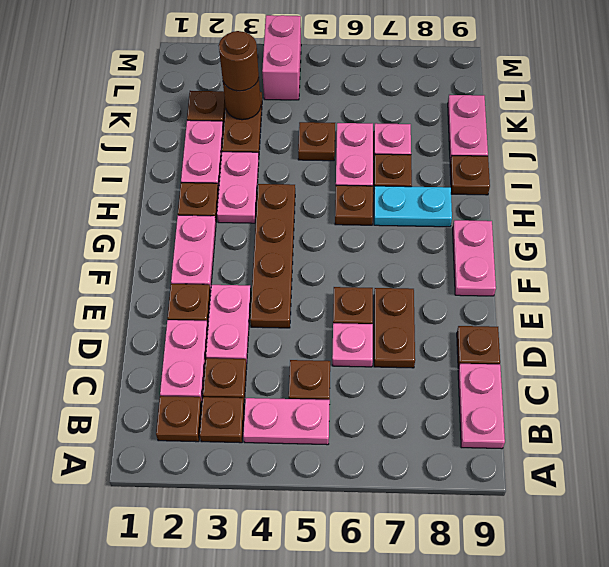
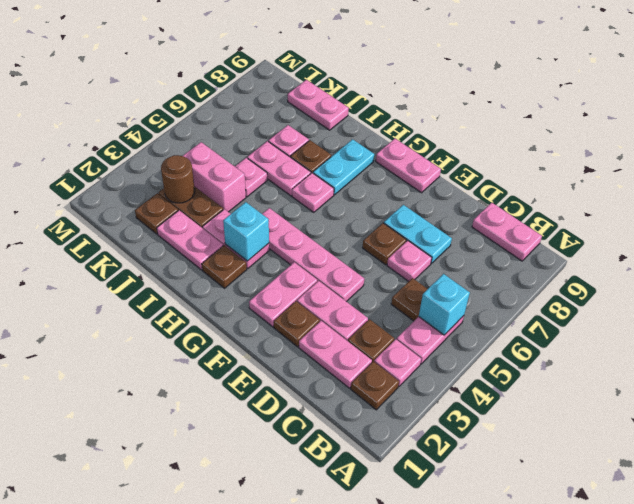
brown 1x1 plate [200,397,244,443] -> pink 1x1 plate [374,339,421,386]
none -> cyan 1x1 brick [419,274,470,335]
brown 1x2 plate [374,288,415,368] -> cyan 1x2 plate [384,205,452,264]
brown 1x1 plate [457,326,500,369] -> none
brown 1x4 plate [250,184,295,328] -> pink 1x4 plate [262,208,364,302]
pink 1x2 plate [171,215,216,290] -> pink 1x2 plate turned to [249,262,317,327]
none -> cyan 1x1 brick [223,202,269,261]
brown 1x1 plate [335,185,373,225] -> pink 1x1 plate [292,173,334,212]
brown 1x1 plate [450,156,490,195] -> none
brown 1x1 plate [298,122,335,161] -> pink 1x1 plate [235,158,267,197]
brown 1x1 round brick [219,31,259,91] -> none
pink 1x2 brick [262,15,301,100] -> pink 1x2 brick moved to [183,142,246,212]

